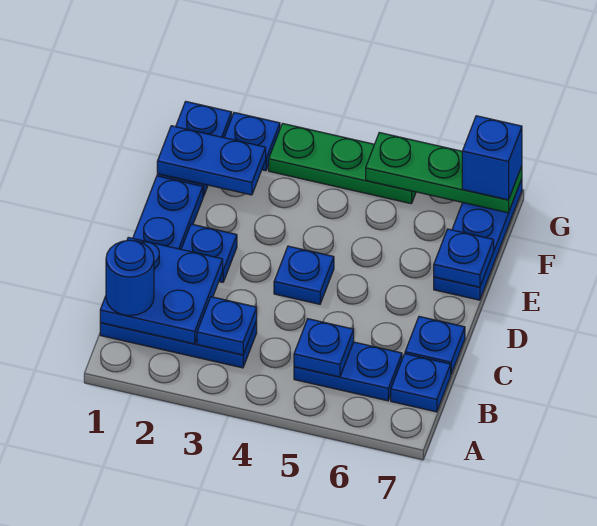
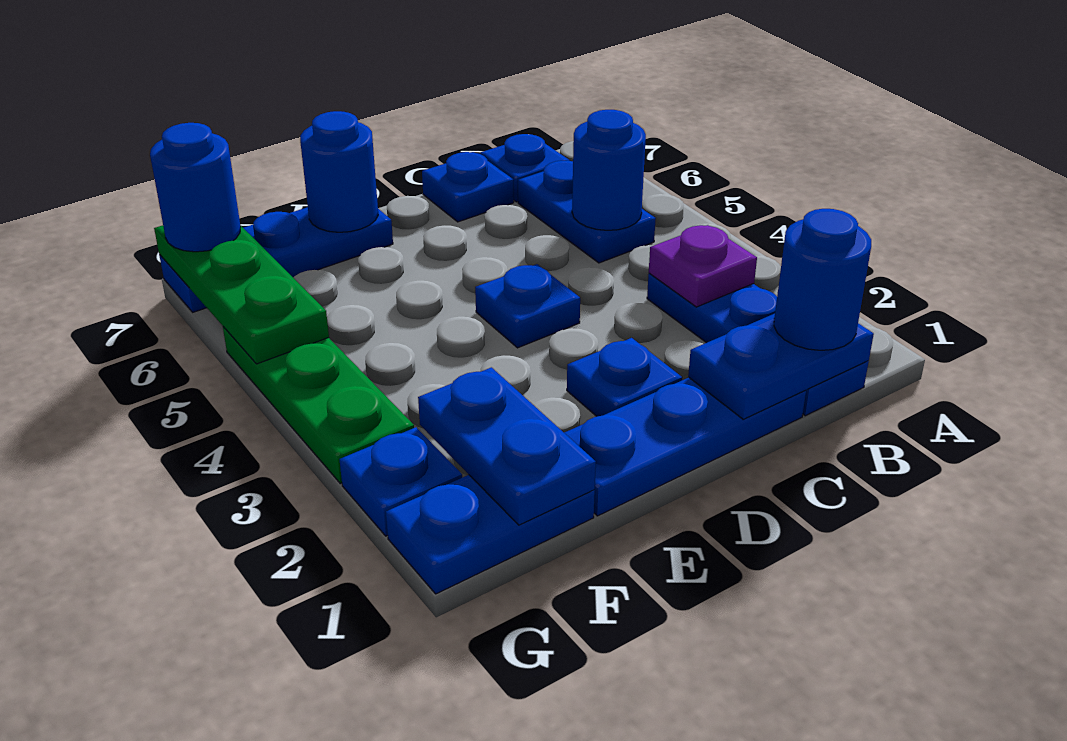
blue 2x2 plate [100,237,223,344] -> blue 1x2 plate [688,314,874,419]
blue 1x1 plate [197,297,257,355] -> purple 1x1 plate [649,225,757,307]
blue 1x1 plate [294,319,354,377] -> blue 1x1 round brick [572,110,646,230]
blue 1x1 plate [434,229,494,287] -> blue 1x1 round brick [300,111,378,232]
blue 1x1 brick [462,116,522,200] -> blue 1x1 round brick [150,123,241,252]

